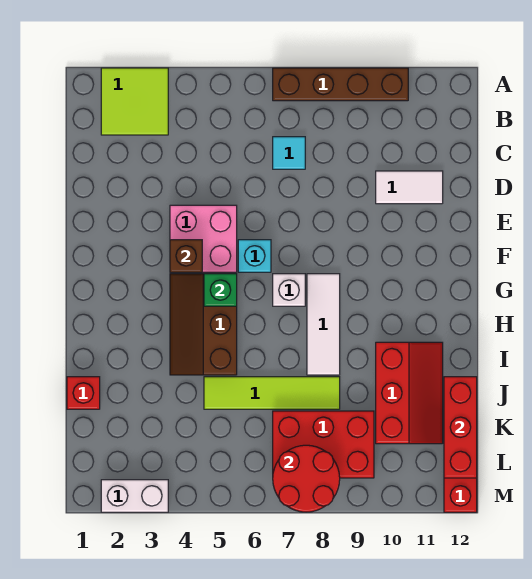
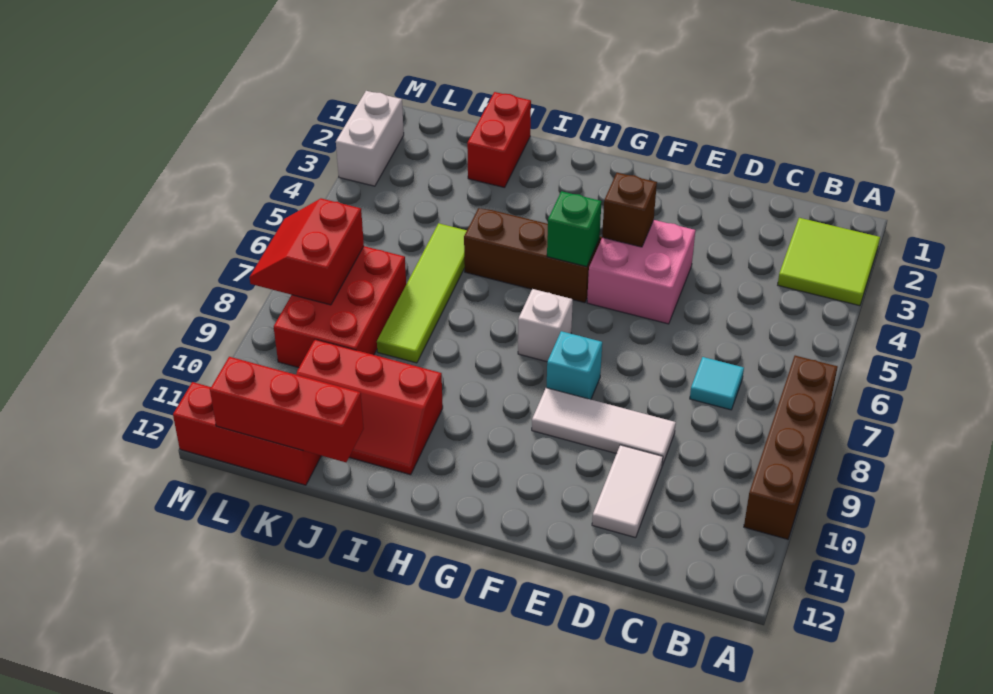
cyan 1x1 brick [238,240,271,272] -> cyan 1x1 brick moved to [547,331,602,399]
white 1x3 tile [307,274,340,375] -> white 1x3 tile moved to [532,388,676,466]
red 1x1 brick [67,377,100,409] -> red 1x2 brick [467,92,531,188]
red 2x2 round brick [273,445,340,512] -> red 2x2 slope [249,198,364,305]

